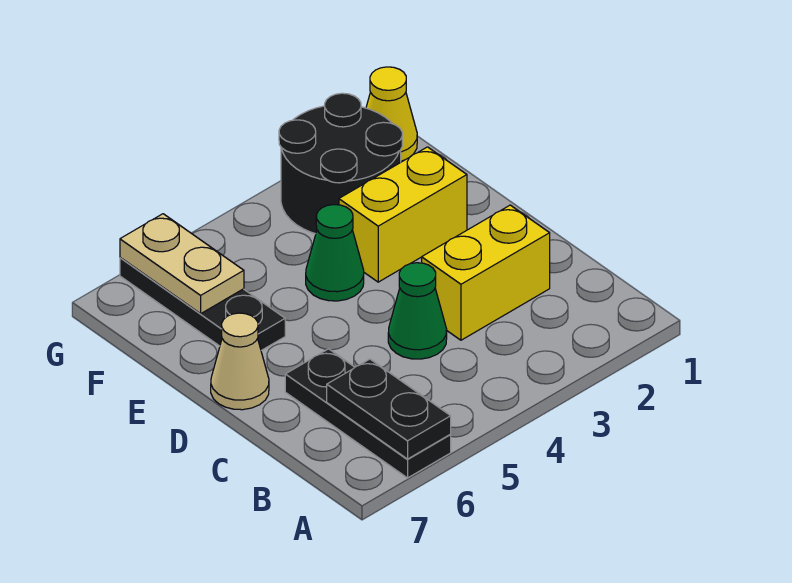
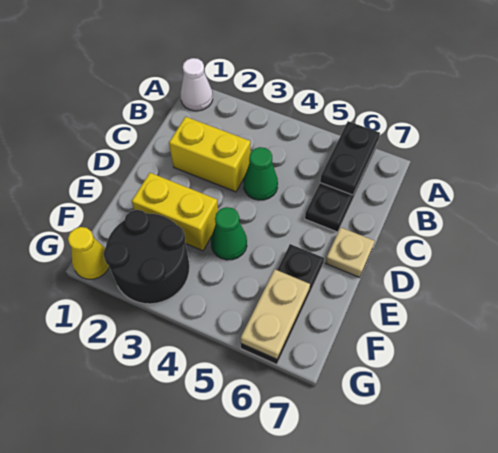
none -> white 1x1 cone [181,58,213,111]
tan 1x1 cone [211,313,269,410] -> tan 1x1 plate [326,227,375,277]

